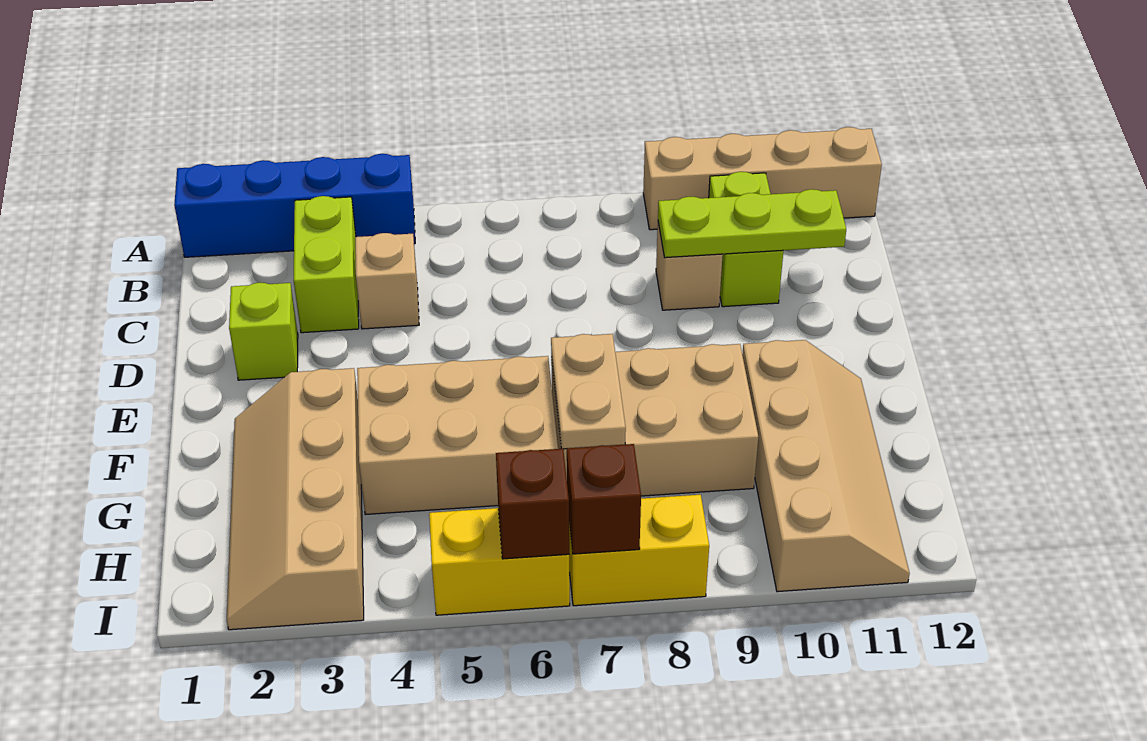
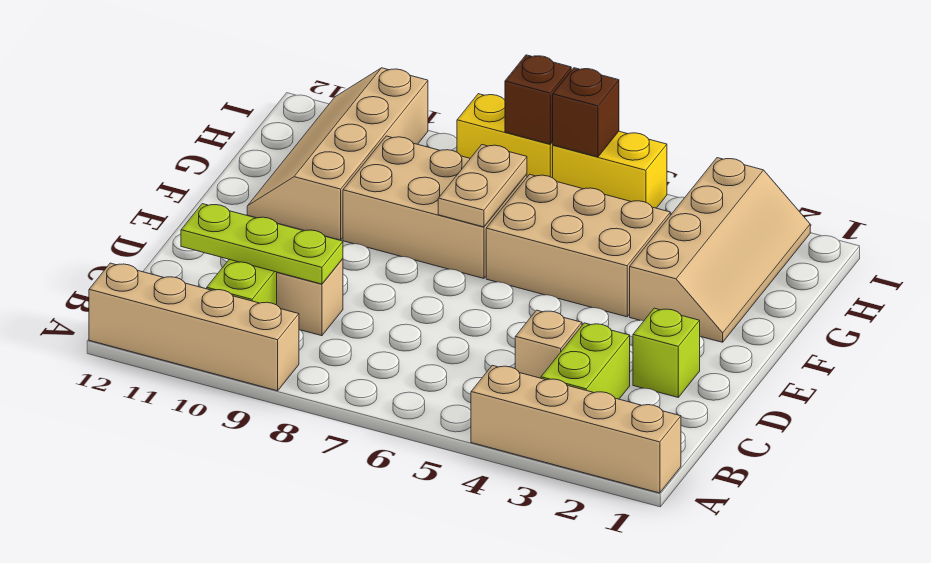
blue 1x4 brick [174,154,415,257] -> tan 1x4 brick [471,365,681,493]

